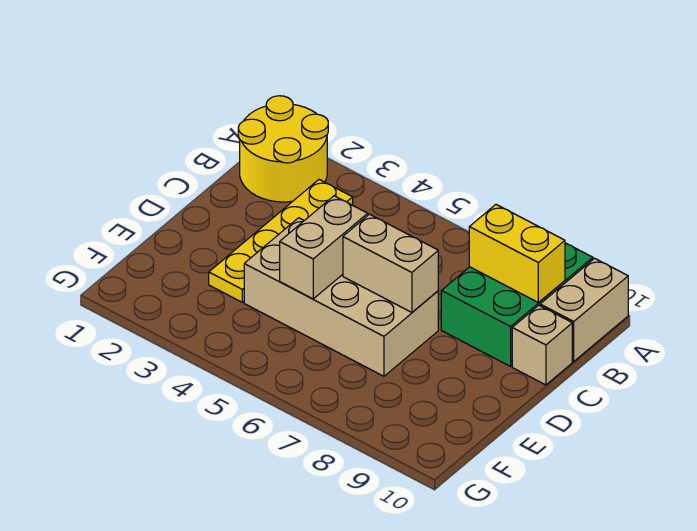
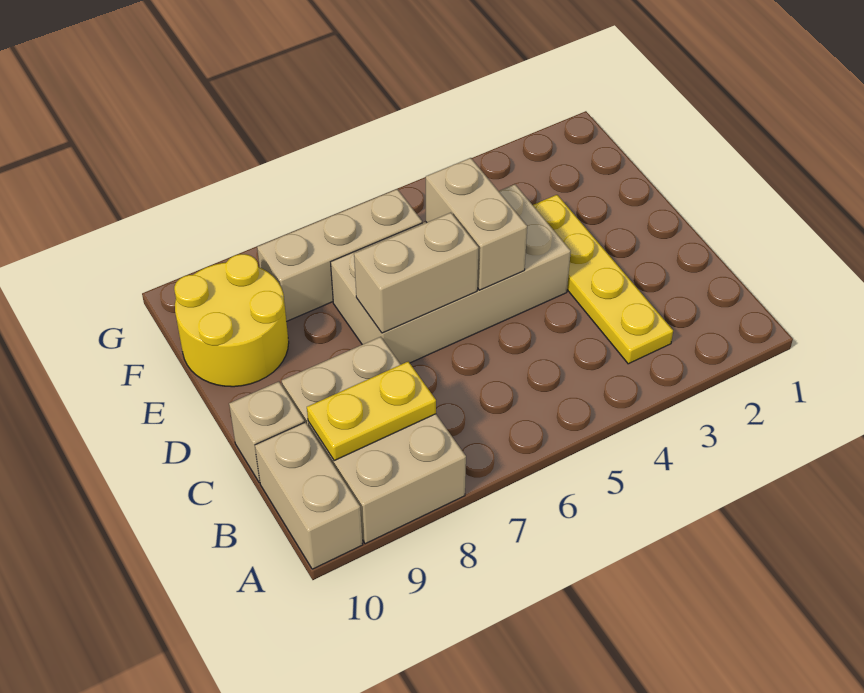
yellow 2x2 round brick [238,96,328,202] -> yellow 2x2 round brick moved to [174,254,289,387]
green 2x3 brick [441,243,593,366] -> tan 2x3 brick [282,337,466,544]
yellow 1x2 brick [469,205,565,303] -> yellow 1x2 plate [307,362,436,461]
none -> tan 1x3 brick [257,189,422,322]

